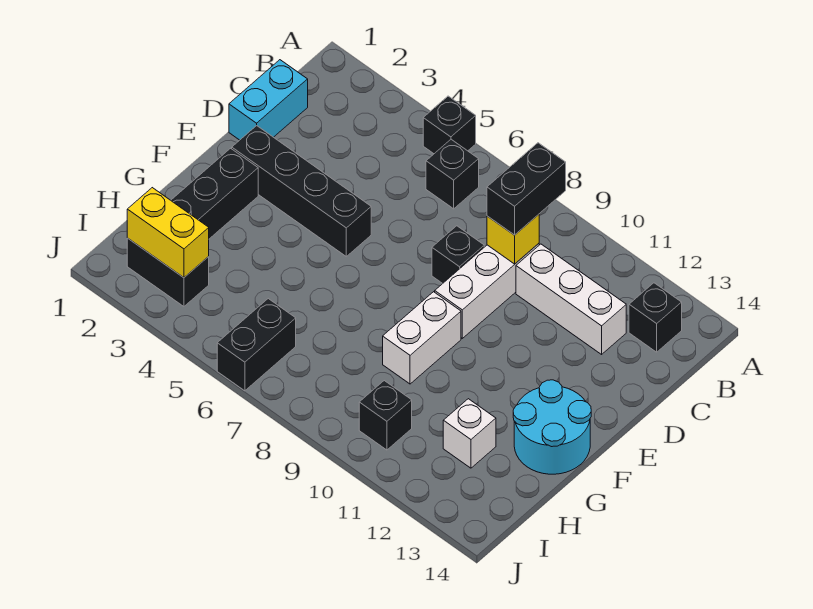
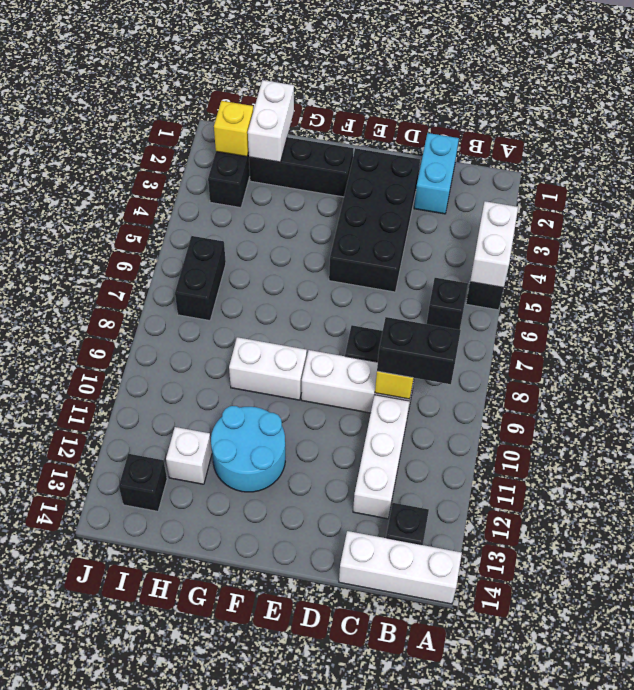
none -> white 1x2 brick [470,201,518,288]
none -> white 1x3 brick [339,531,462,604]
cyan 1x2 brick [229,60,308,140] -> cyan 1x2 brick turned to [414,133,459,214]
black 1x4 brick [232,126,371,256] -> black 2x4 brick [329,148,420,292]
cyan 2x2 round brick [513,380,591,474] -> cyan 2x2 round brick moved to [211,406,285,492]
none -> white 1x2 brick [248,80,294,162]
yellow 1x2 brick [127,188,209,278] -> yellow 1x1 brick [214,101,253,157]
black 1x2 brick [217,299,296,391] -> black 1x2 brick turned to [175,236,226,321]
black 1x1 brick [359,381,412,450] -> black 1x1 brick moved to [119,454,167,511]

